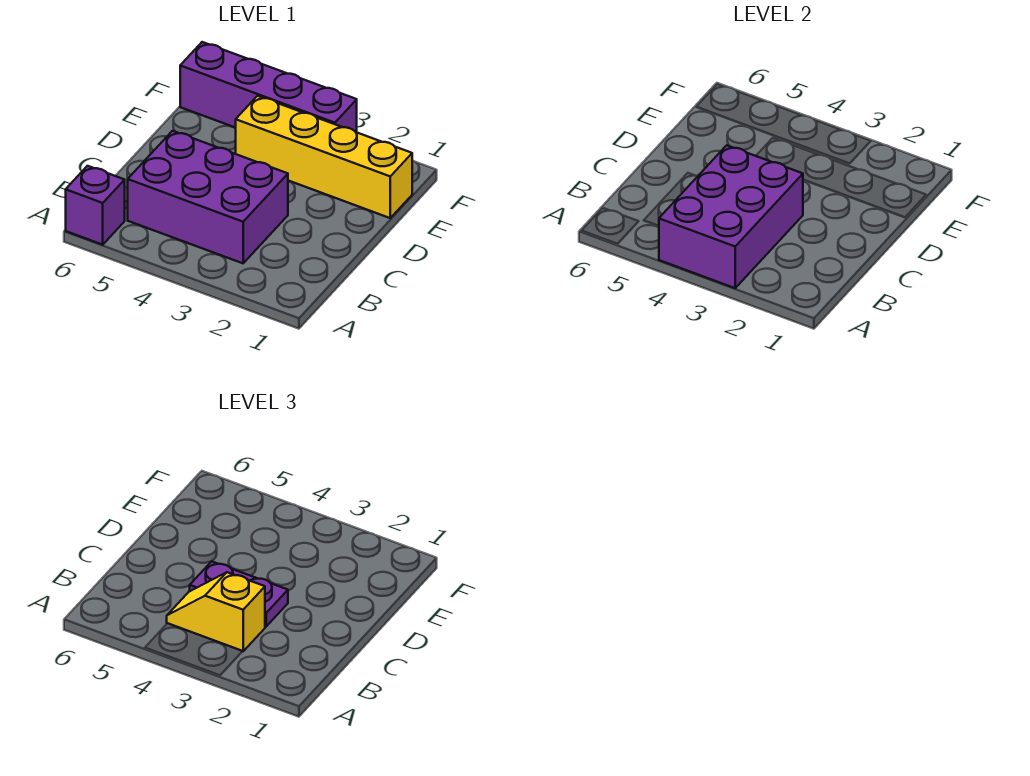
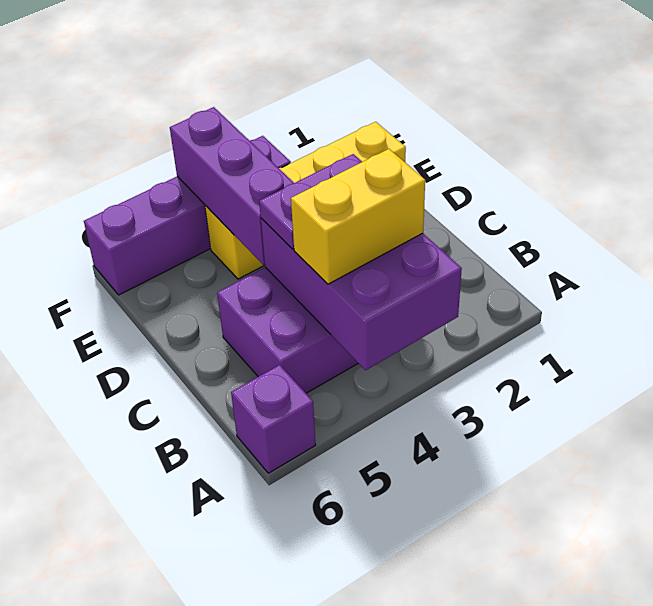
yellow 1x2 slope [167,572,265,651] -> yellow 1x2 brick [291,149,425,284]
none -> purple 1x3 brick [170,107,294,265]

